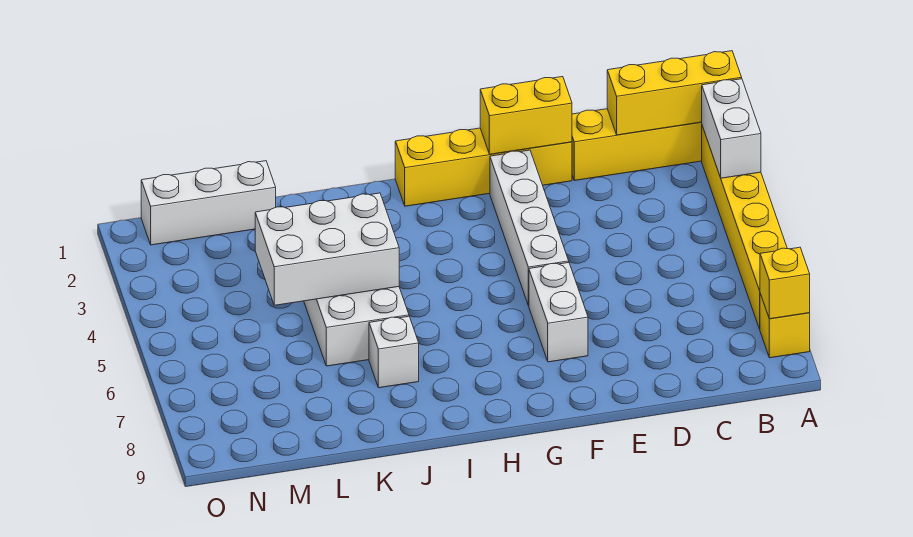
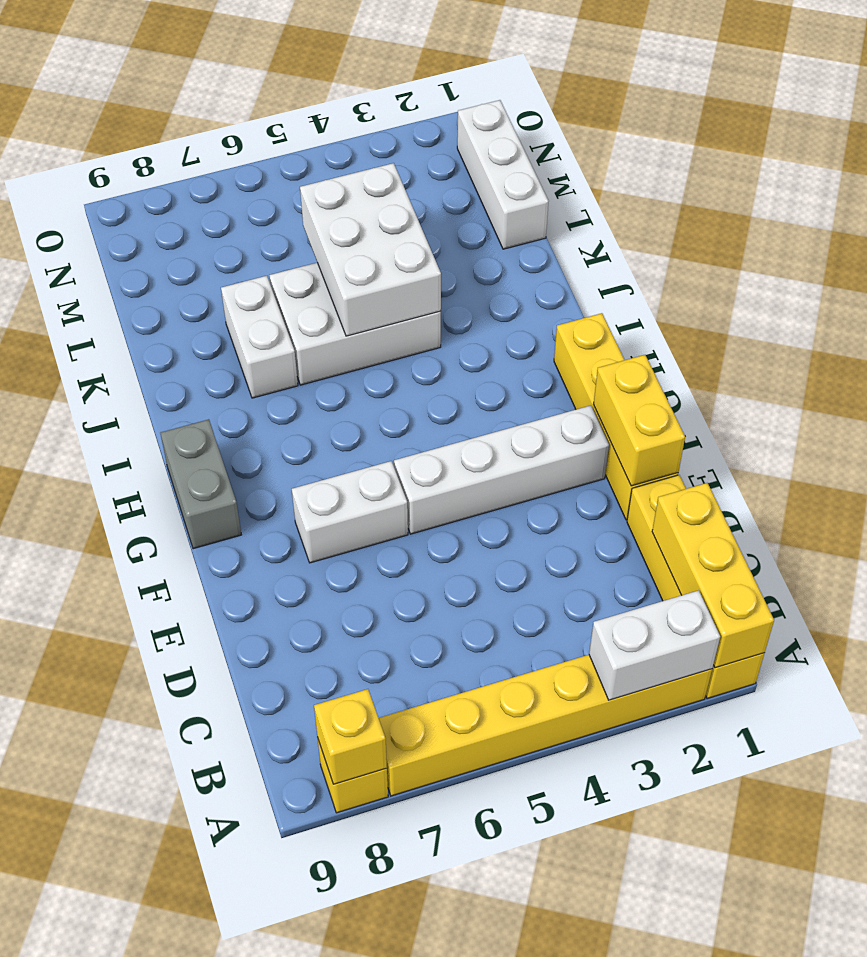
none -> grey 1x2 brick [161,419,241,549]
white 1x1 brick [369,316,419,388] -> white 1x2 brick [221,276,298,398]

